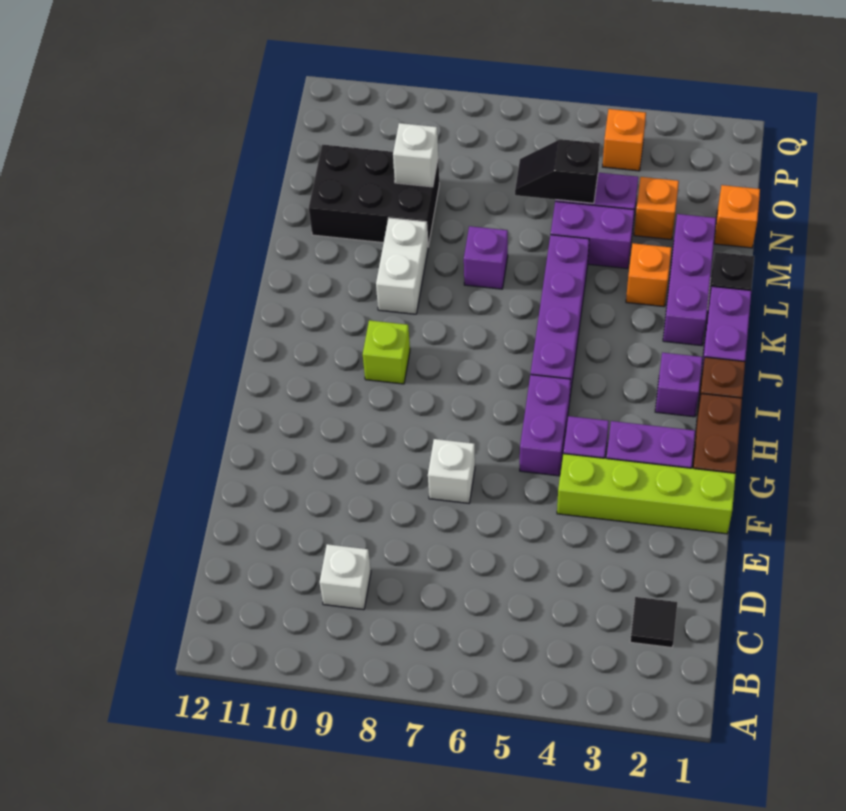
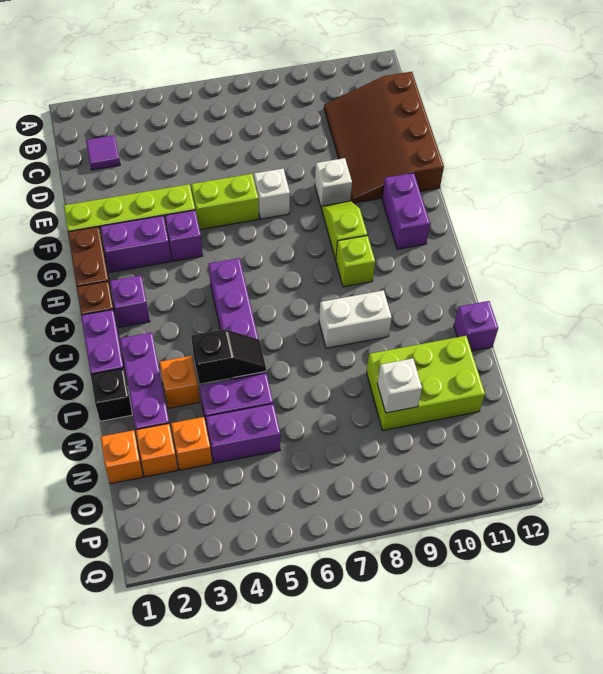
black 1x1 tile [630,597,677,648] -> purple 1x1 tile [86,135,120,170]
white 1x1 brick [319,544,371,610] -> white 1x1 brick moved to [315,158,352,208]
none -> brown 3x4 slope [324,72,444,203]
none -> lime 1x2 brick [191,174,259,230]
purple 1x2 brick [520,375,571,476] -> purple 1x2 brick moved to [382,173,430,249]
none -> lime 1x2 slope [322,201,367,260]
white 1x2 brick [376,218,428,314] -> white 1x2 brick turned to [319,290,392,348]
purple 1x1 brick [464,226,508,289] -> purple 1x1 brick moved to [454,301,498,351]
black 2x3 brick [309,145,439,246] -> lime 2x3 brick [366,336,485,430]
black 1x2 slope [515,139,600,203] -> black 1x2 slope moved to [191,329,266,384]
orange 1x1 brick [603,109,646,171] -> orange 1x1 brick moved to [136,424,178,477]

